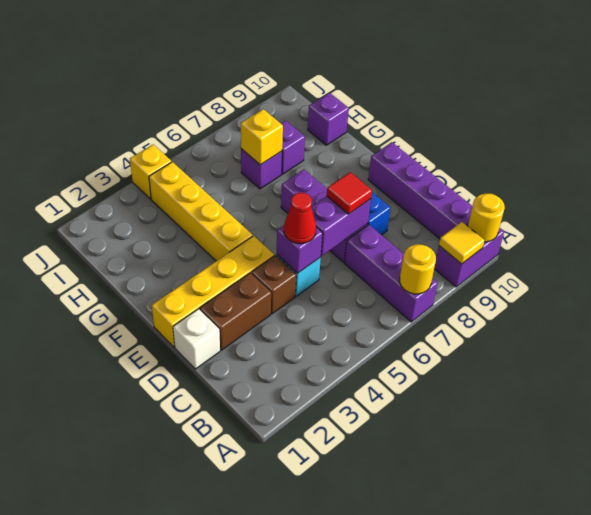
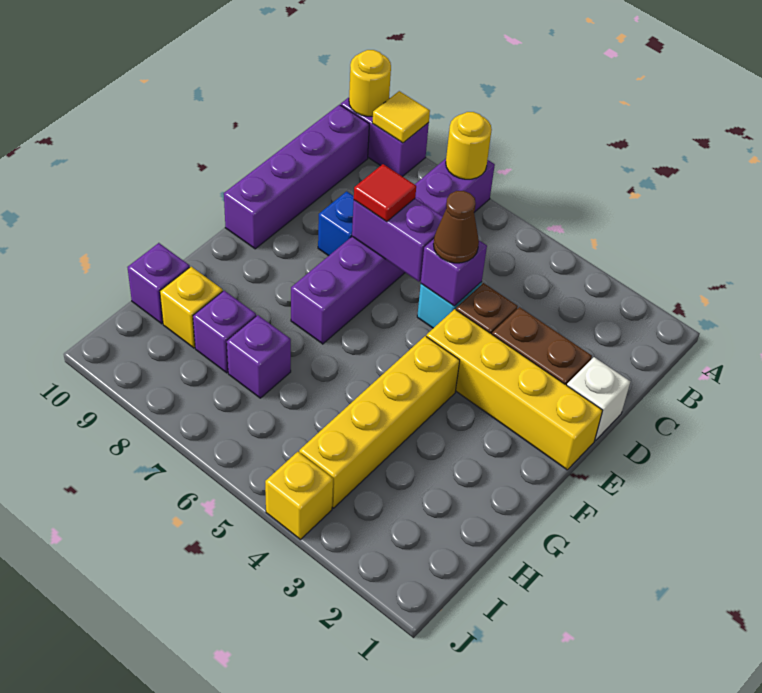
red 1x1 cone [284,193,316,244] -> brown 1x1 cone [434,191,479,263]
yellow 1x1 brick [241,109,283,165] -> yellow 1x1 brick moved to [160,267,223,348]

